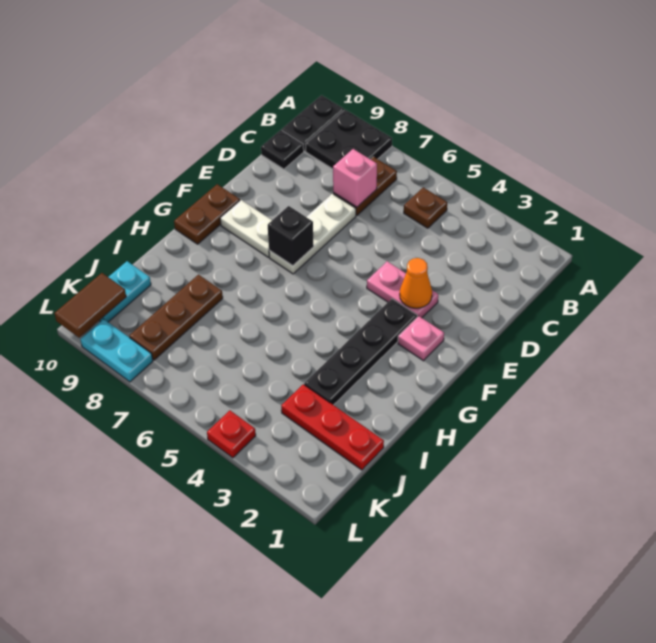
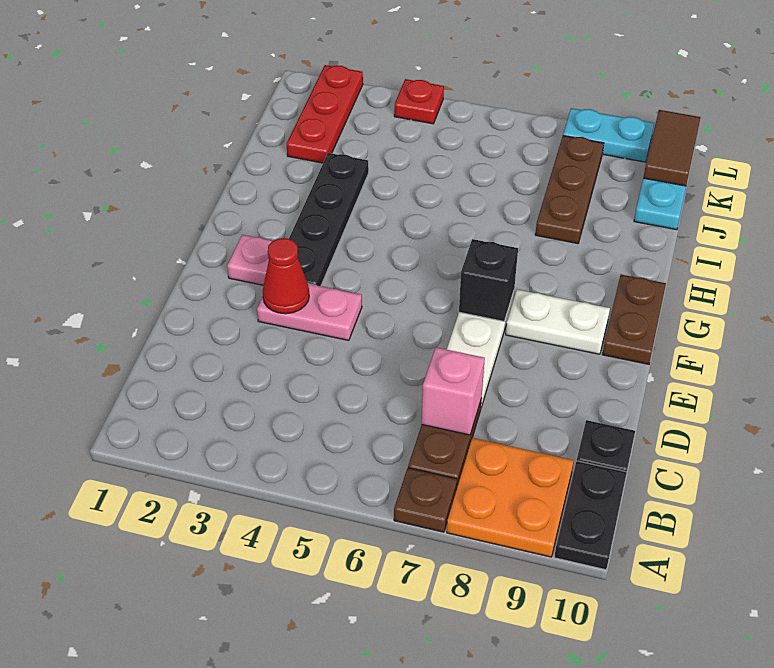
black 2x2 plate [306,110,392,169] -> orange 2x2 plate [447,438,574,557]
brown 1x1 plate [404,187,447,228] -> brown 1x1 plate moved to [394,468,457,532]
orange 1x1 cone [400,258,432,308] -> red 1x1 cone [263,238,309,314]
red 1x3 plate [281,384,384,470] -> red 1x3 plate turned to [287,65,363,163]

